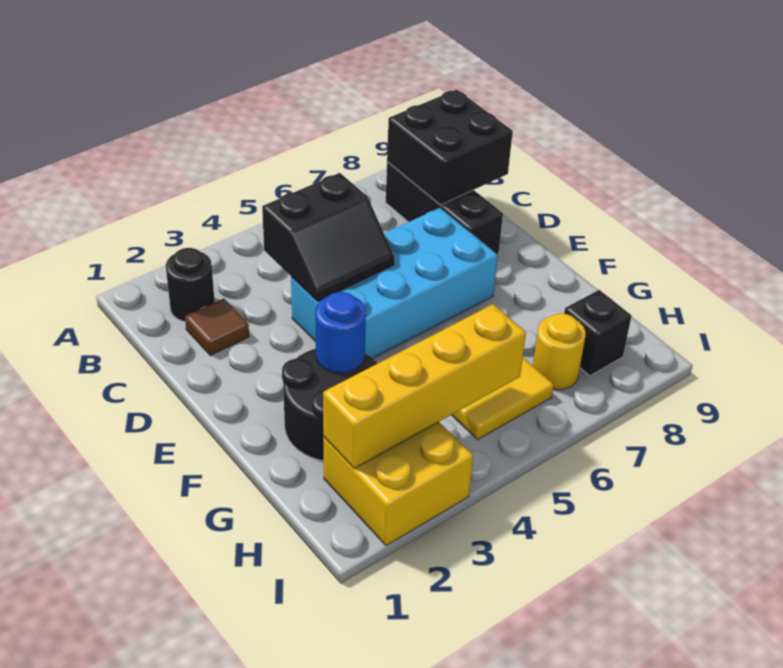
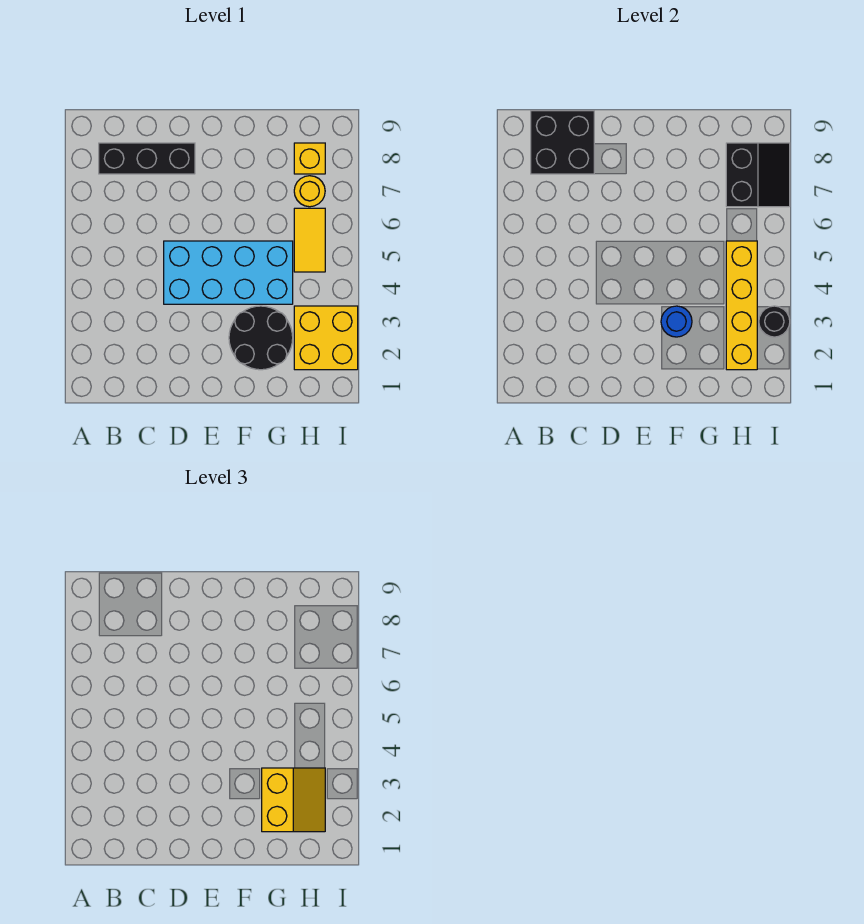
black 1x1 round brick [165,248,215,322] -> black 1x1 round brick moved to [759,306,790,337]
brown 1x1 tile [185,298,249,356] -> none
black 2x2 slope [262,173,394,301] -> black 2x2 slope moved to [726,143,790,207]
cyan 2x4 brick [291,208,498,358] -> cyan 2x4 brick turned to [164,241,293,304]
none -> yellow 2x2 slope [262,768,325,832]
black 1x1 brick [564,290,632,376] -> yellow 1x1 brick [294,143,325,174]

